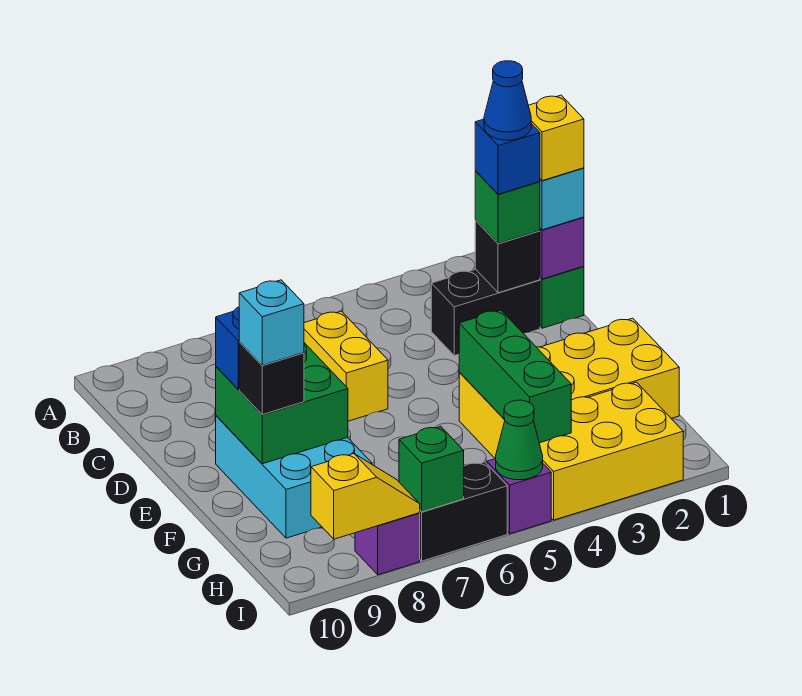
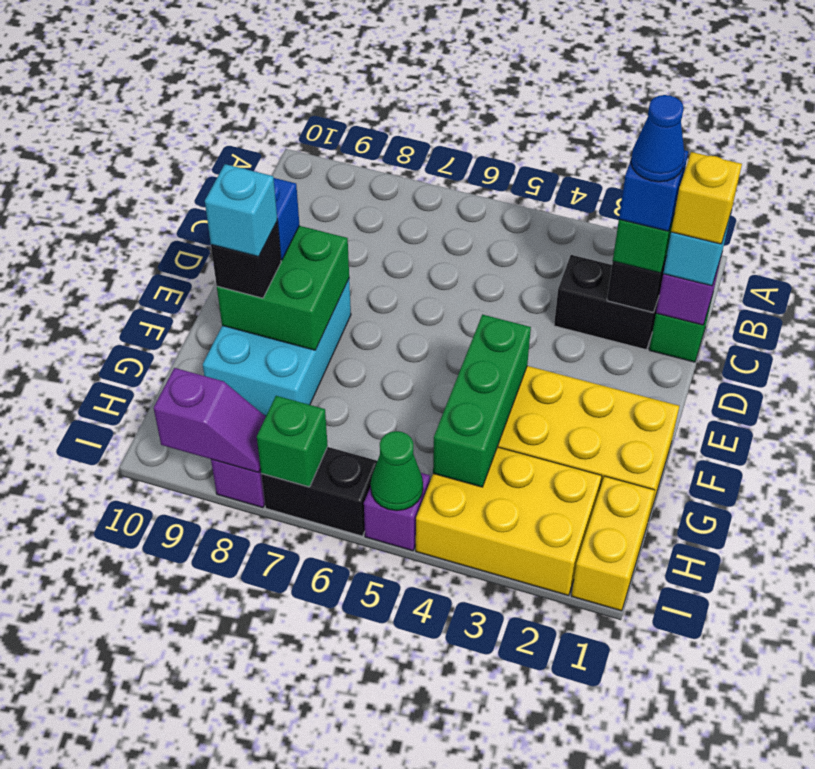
yellow 1x2 brick [304,311,388,421] -> yellow 1x2 brick moved to [571,476,655,611]
yellow 1x2 slope [311,454,420,539] -> purple 1x2 slope [154,368,266,473]

